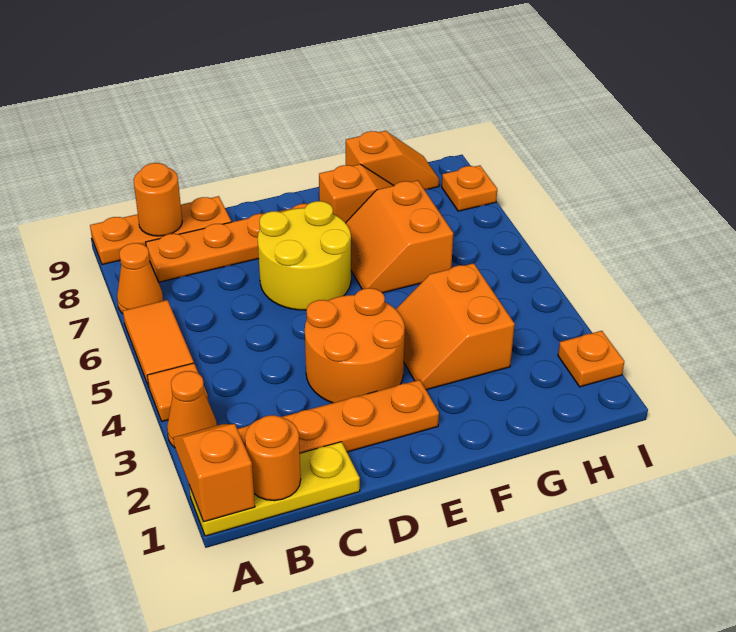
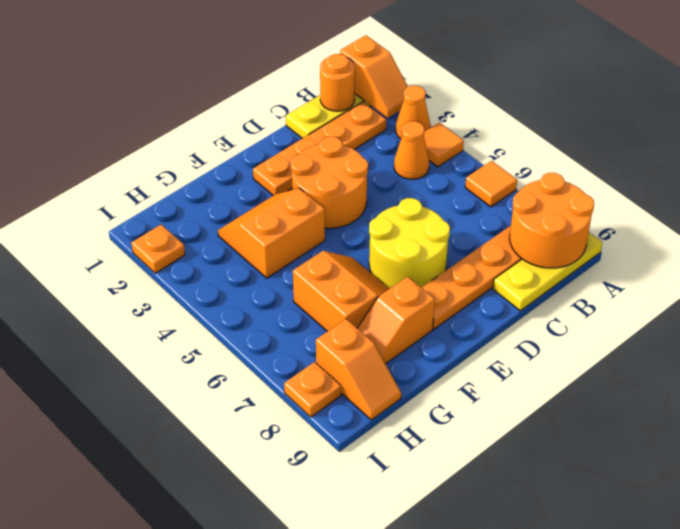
orange 1x2 tile [123,300,194,387] -> orange 1x1 tile [465,161,517,207]
orange 1x1 cone [117,243,163,314] -> orange 1x1 cone moved to [394,121,429,179]
orange 1x3 plate [90,196,231,265] -> yellow 1x3 plate [493,233,602,311]
orange 1x1 round brick [133,163,182,236] -> orange 2x2 round brick [510,173,594,268]
orange 2x2 slope [396,263,515,390] -> orange 2x2 slope turned to [218,188,325,278]
orange 1x2 slope [346,131,439,190] -> orange 1x2 slope turned to [316,319,401,420]

